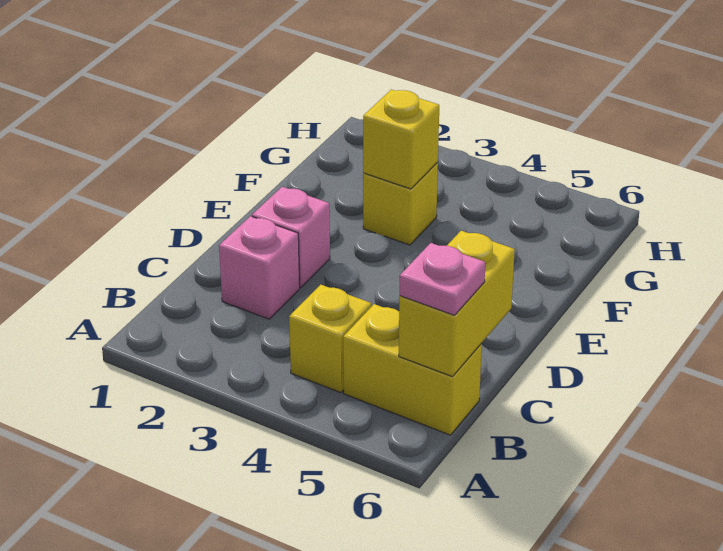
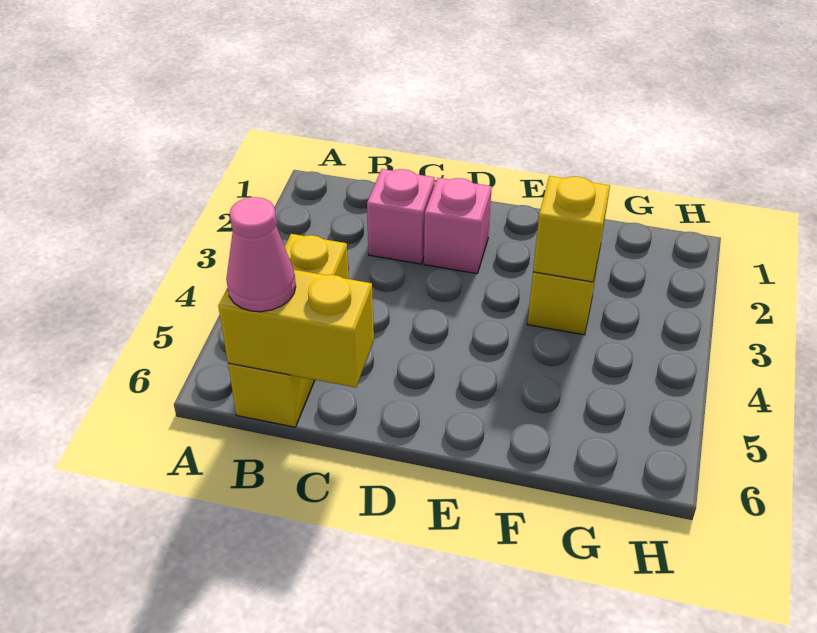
pink 1x1 plate [400,243,485,315] -> pink 1x1 cone [226,197,296,312]

